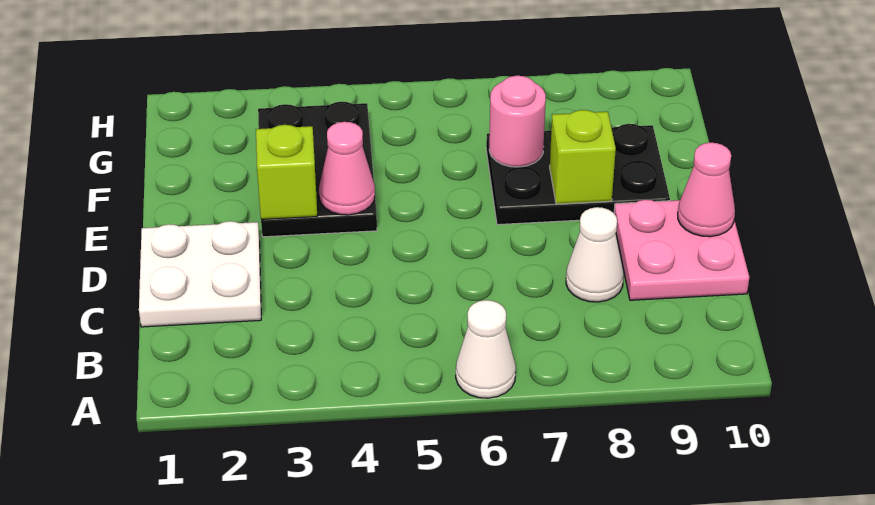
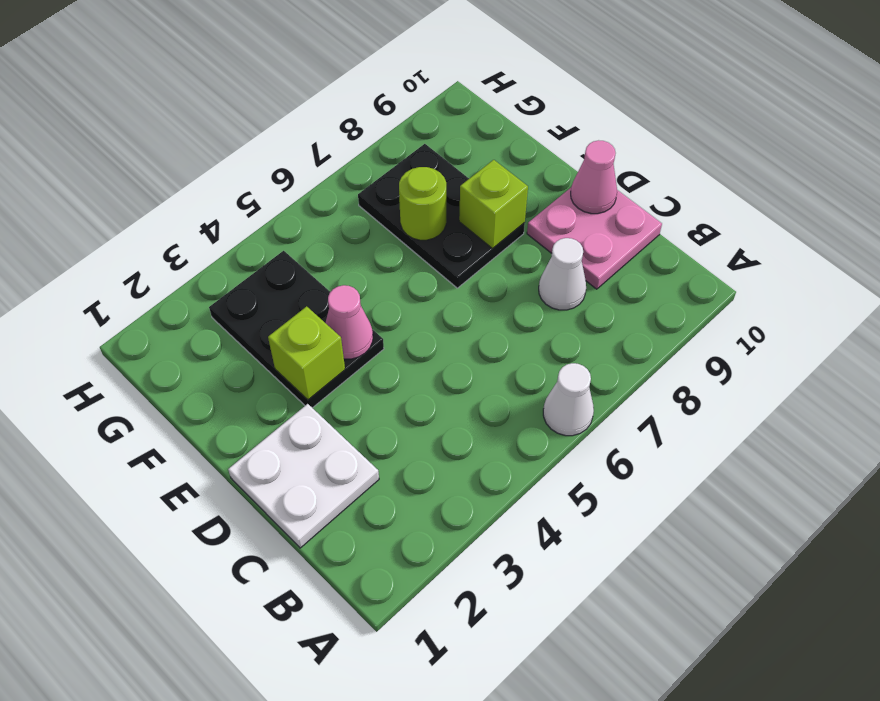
black 2x3 plate [486,124,670,225] -> black 2x3 plate turned to [358,144,525,288]
pink 1x1 round brick [489,76,546,167] -> lime 1x1 round brick [399,167,446,240]

